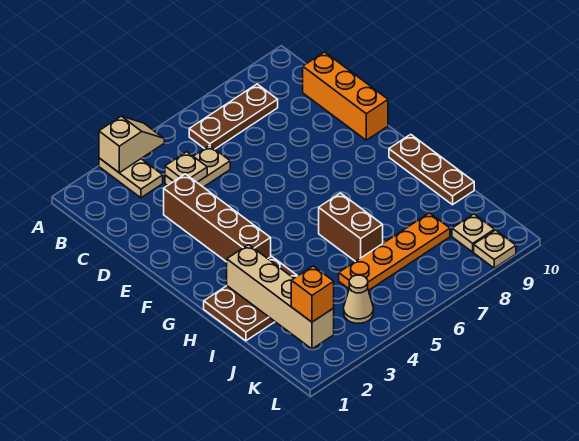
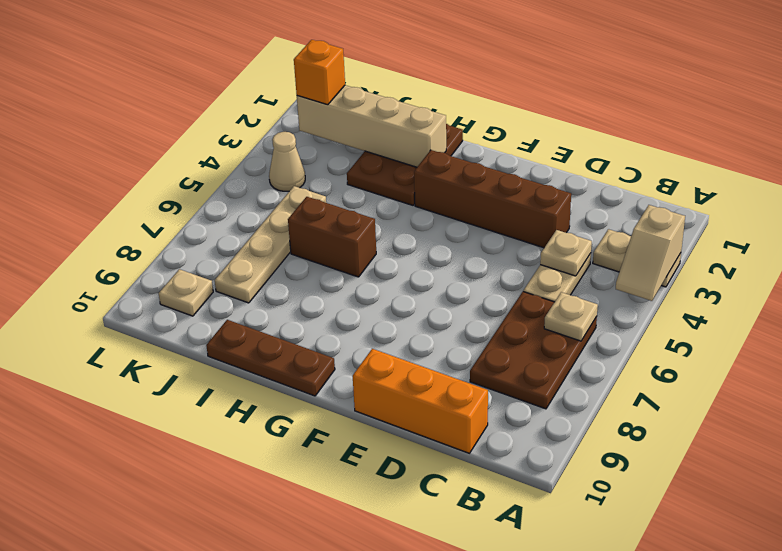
brown 1x3 plate [189,84,278,149] -> brown 2x3 plate [470,292,597,409]
orange 1x4 plate [339,213,450,290] -> tan 1x4 plate [215,186,326,303]
tan 1x1 plate [474,230,516,268] -> tan 1x1 plate moved to [544,292,598,341]

